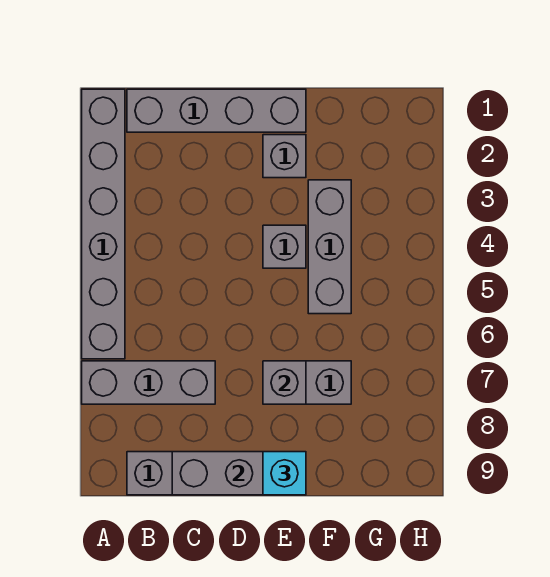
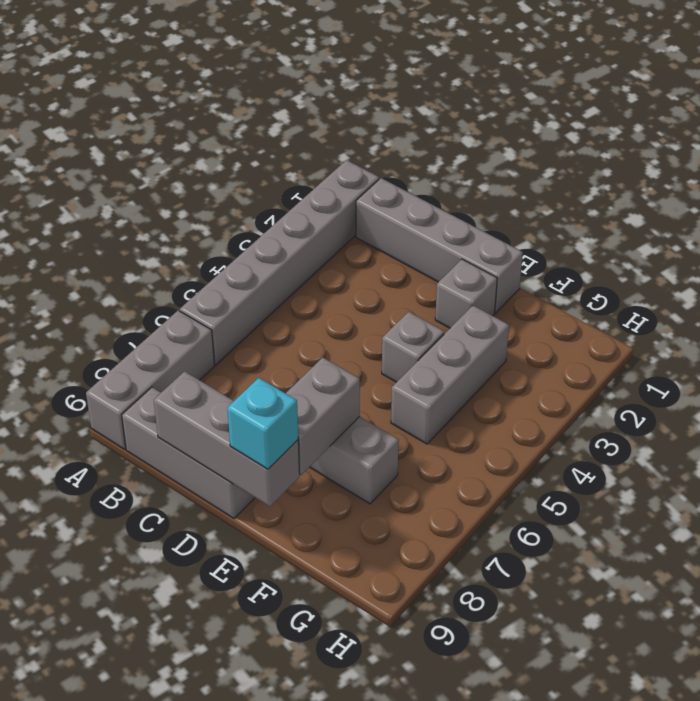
grey 1x3 brick [82,361,215,404] -> grey 1x3 brick turned to [86,310,215,449]
grey 1x1 brick [263,361,306,404] -> grey 1x2 brick [286,357,360,475]

